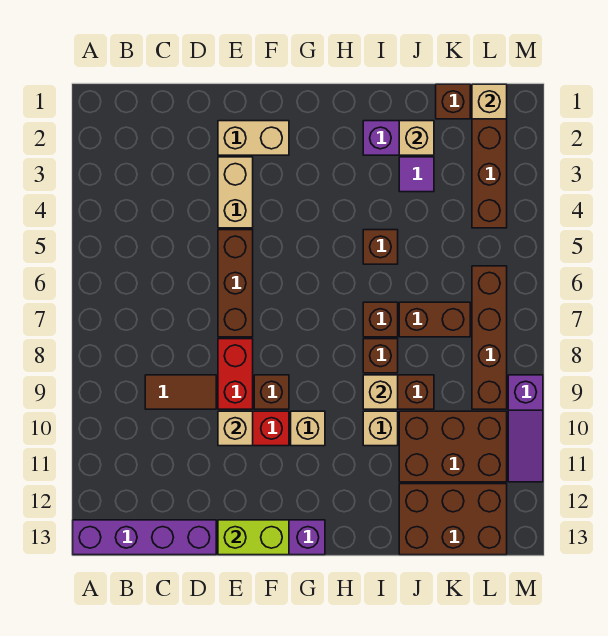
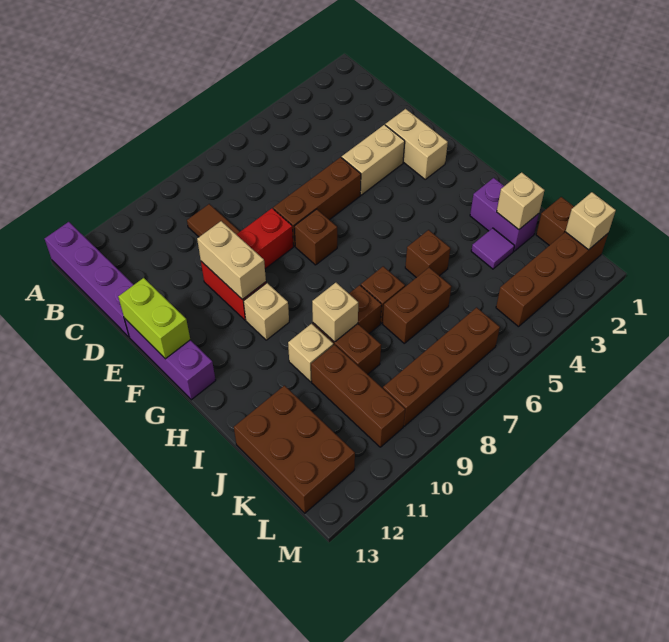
tan 1x1 brick [218,411,253,446] -> tan 1x2 brick [197,221,266,300]
brown 1x1 brick [254,375,289,409] -> brown 1x1 brick moved to [295,209,337,265]
brown 1x2 brick [399,302,470,337] -> brown 1x2 brick turned to [383,268,451,343]
brown 2x3 brick [399,411,507,482] -> brown 1x3 brick [311,345,405,447]
purple 1x3 slope [508,375,543,482] -> none

